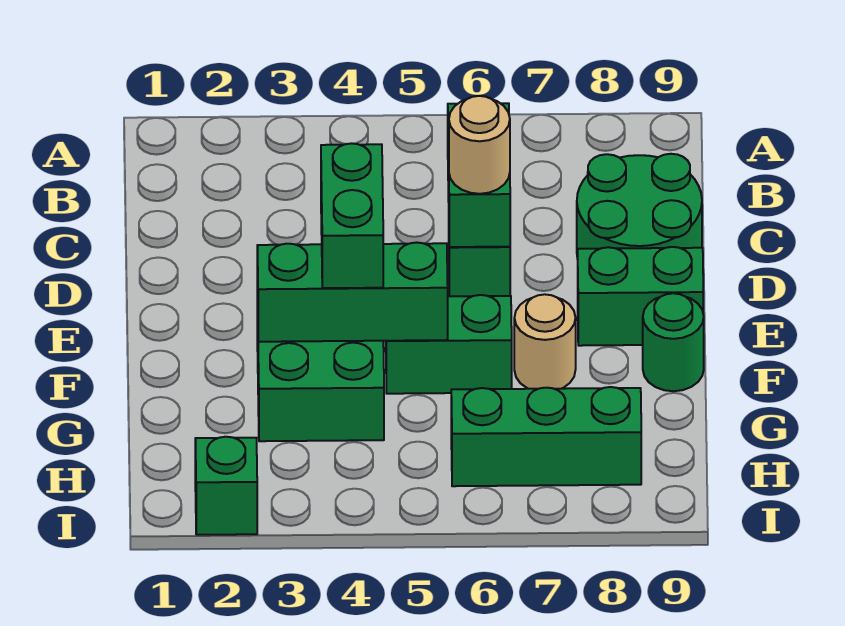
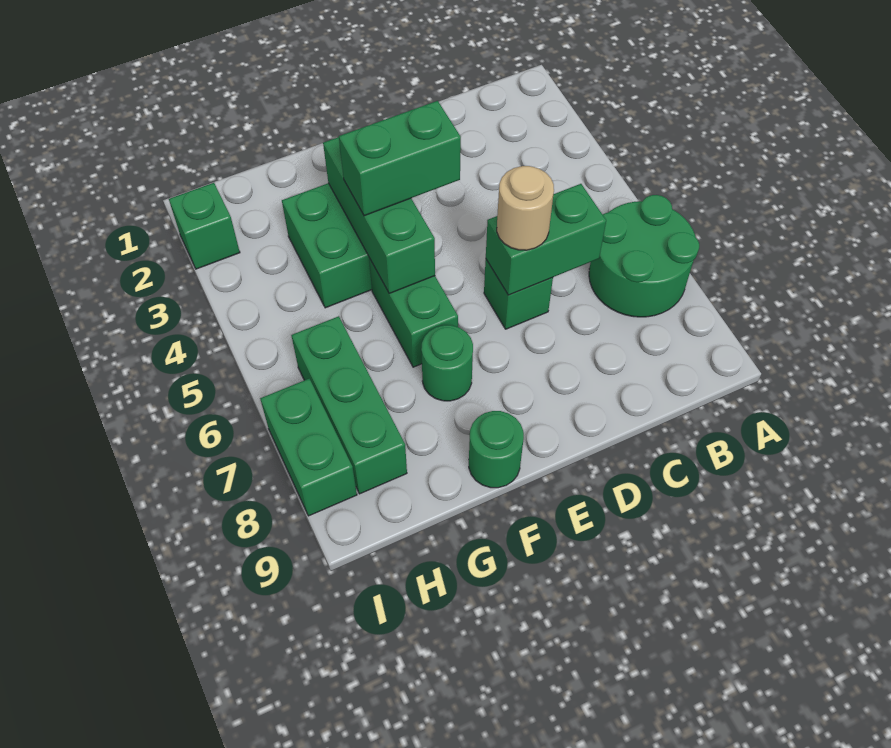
green 2x2 round brick [577,154,702,259] -> green 2x2 round brick moved to [589,195,699,317]
green 1x2 brick [578,247,703,346] -> green 1x2 brick moved to [260,379,357,516]
tan 1x1 round brick [514,294,576,389] -> green 1x1 round brick [421,325,473,401]

